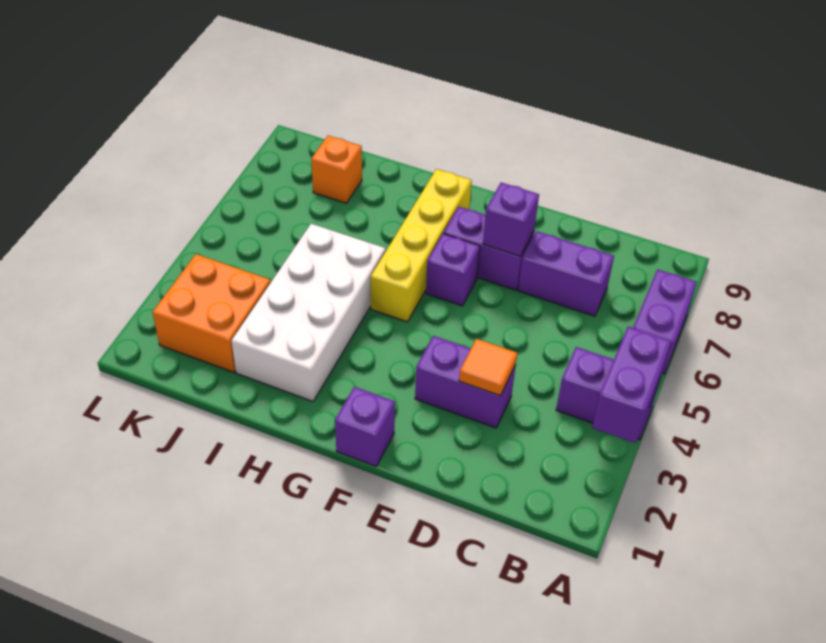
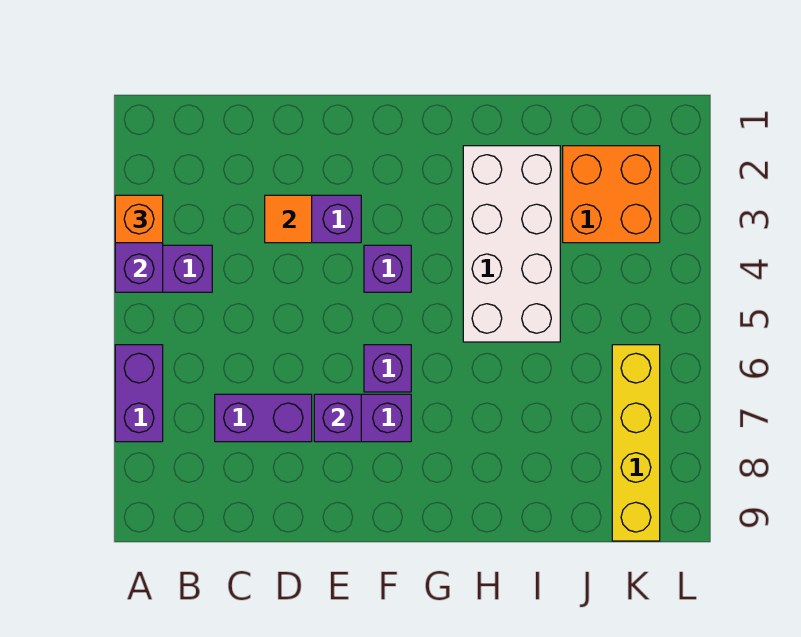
purple 1x1 brick [335,387,395,466] -> purple 1x1 brick moved to [364,245,411,292]
yellow 1x4 brick [371,169,472,322] -> yellow 1x4 brick moved to [612,345,660,541]
orange 1x1 brick [311,136,362,203] -> orange 1x1 brick moved to [115,195,163,243]

